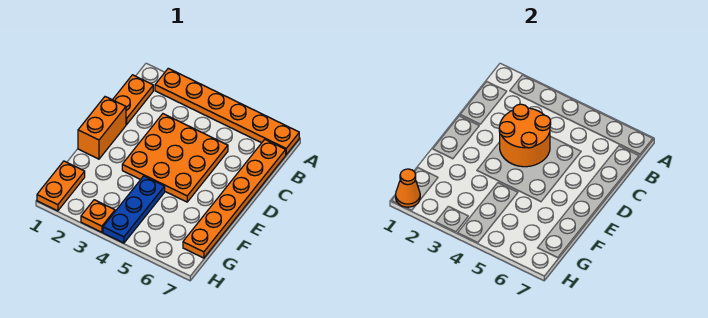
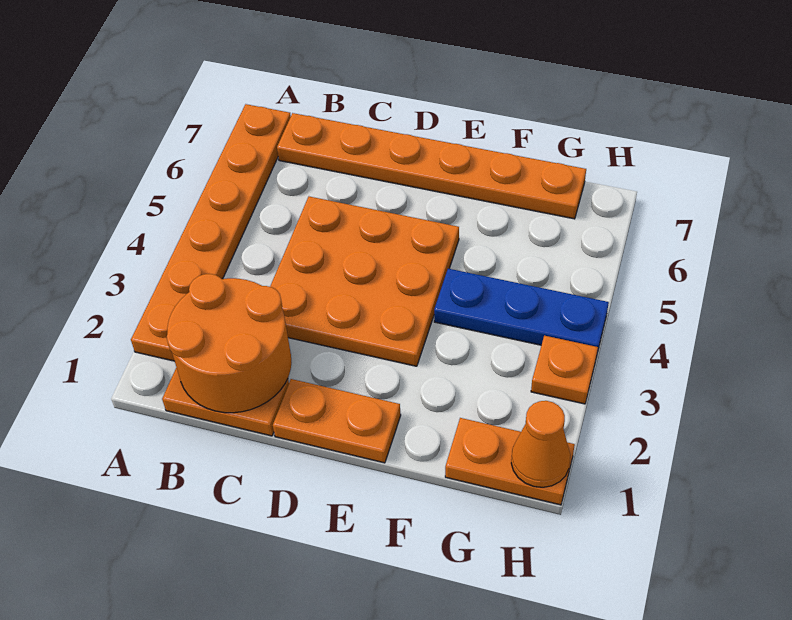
orange 2x2 round brick [499,104,551,167] -> orange 2x2 round brick moved to [167,274,291,413]
orange 1x2 brick [78,97,126,159] -> orange 1x2 plate [273,379,401,463]

